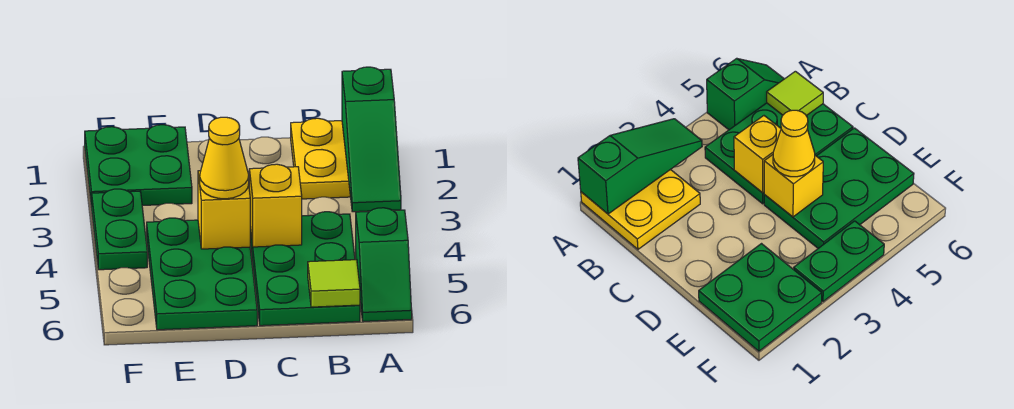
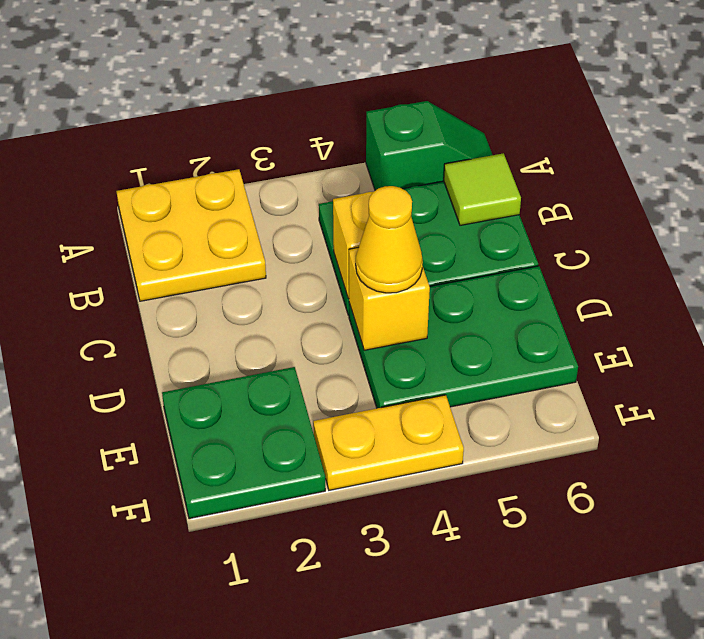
green 1x3 slope [342,67,401,212] -> none
green 1x2 plate [92,189,147,270] -> yellow 1x2 plate [313,395,464,490]

